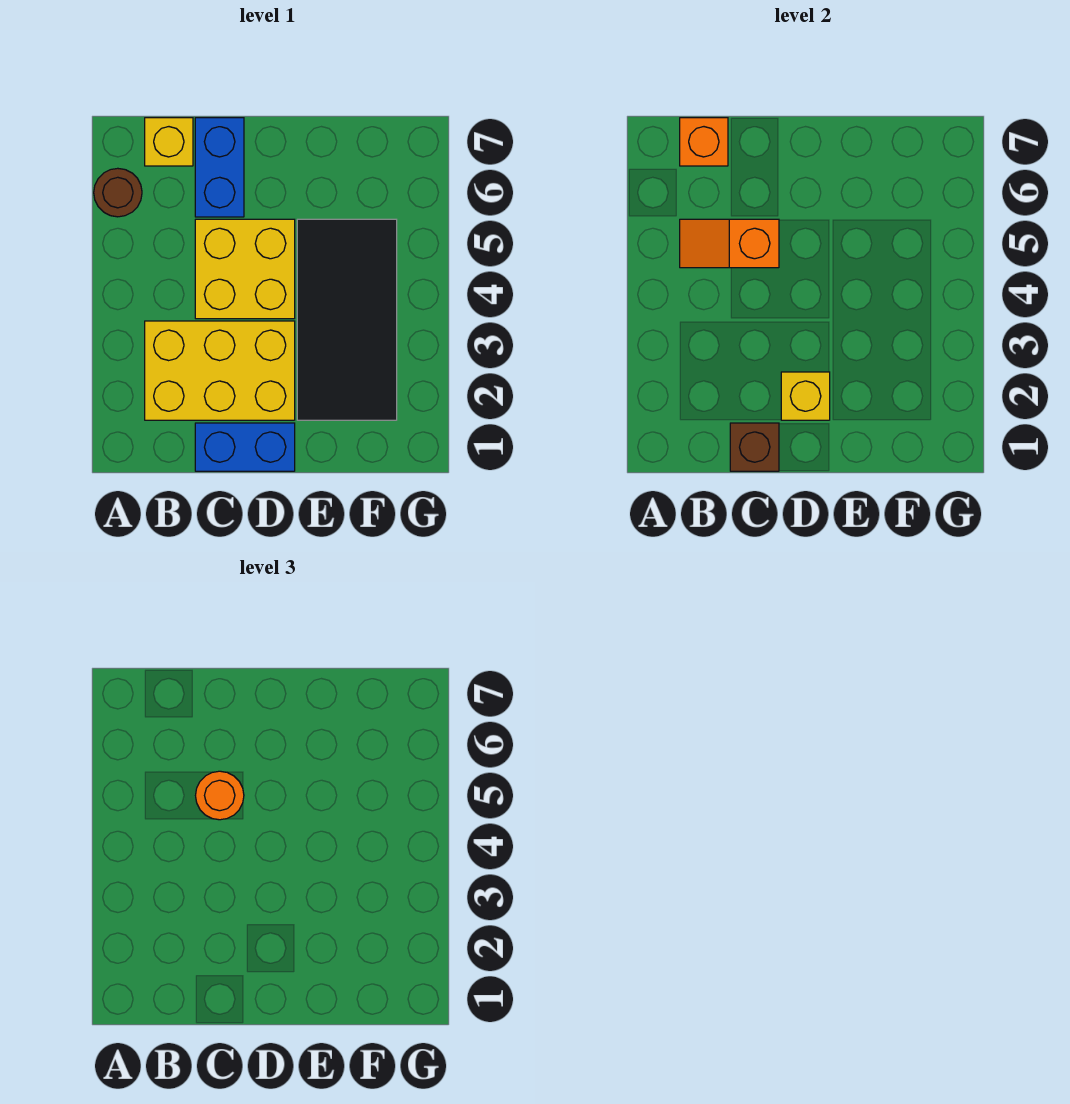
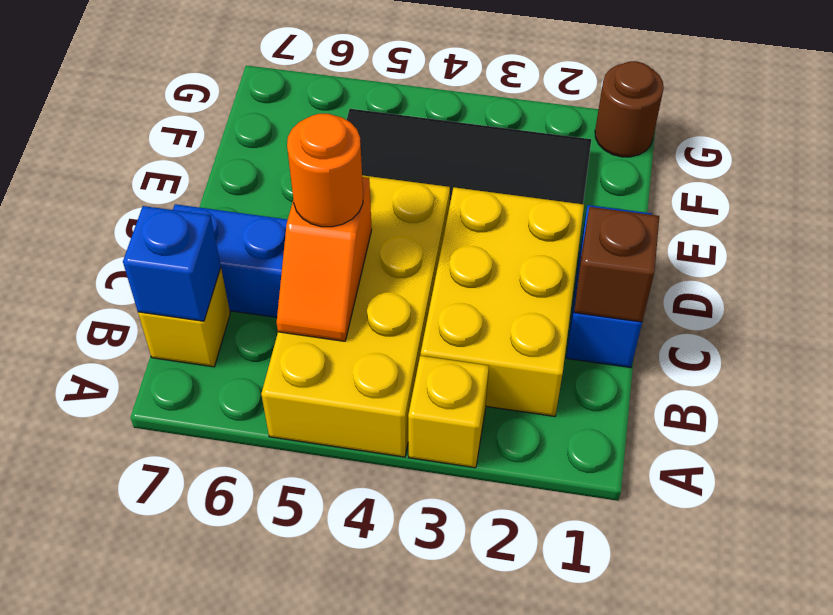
brown 1x1 round brick [94,168,142,217] -> brown 1x1 round brick moved to [595,61,664,157]
orange 1x1 brick [680,118,728,166] -> blue 1x1 brick [123,206,221,321]
yellow 2x2 brick [195,219,295,319] -> yellow 2x4 brick [261,175,450,457]
yellow 1x1 brick [781,372,830,420] -> yellow 1x1 brick moved to [408,356,489,468]

